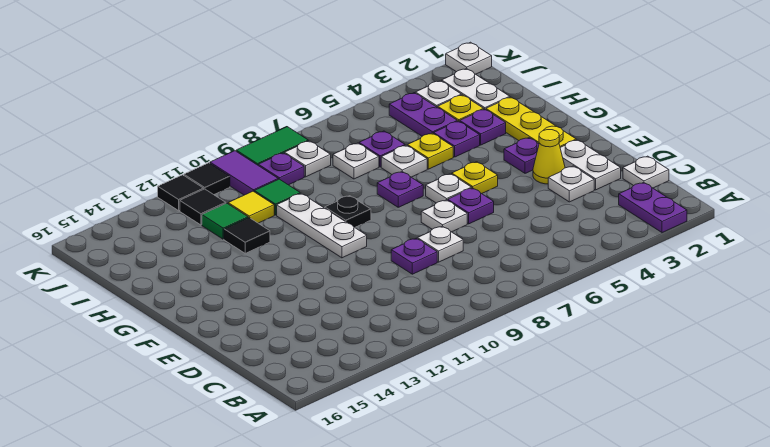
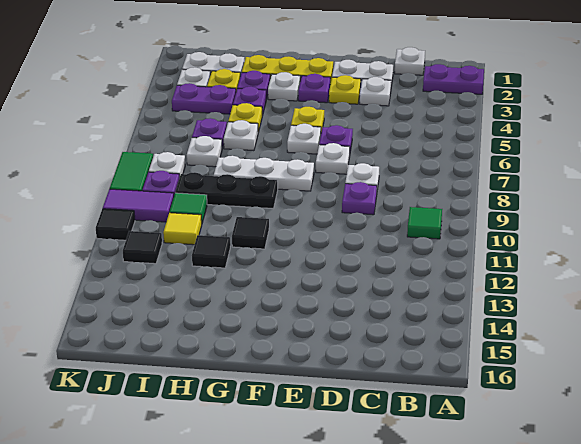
yellow 1x1 cone [533,130,565,184] -> yellow 1x1 plate [329,75,361,104]
white 1x3 plate [277,193,367,258] -> white 1x3 plate moved to [214,156,314,191]
purple 1x1 plate [377,172,423,207] -> none
black 1x1 plate [325,196,371,227] -> black 1x3 plate [175,172,278,208]
green 1x1 tile [202,203,248,239] -> green 1x1 tile moved to [407,207,442,239]
white 1x1 plate [446,42,492,74] -> white 1x1 plate moved to [268,72,300,101]
black 1x1 tile [158,175,204,211] -> black 1x1 tile moved to [232,217,269,249]

